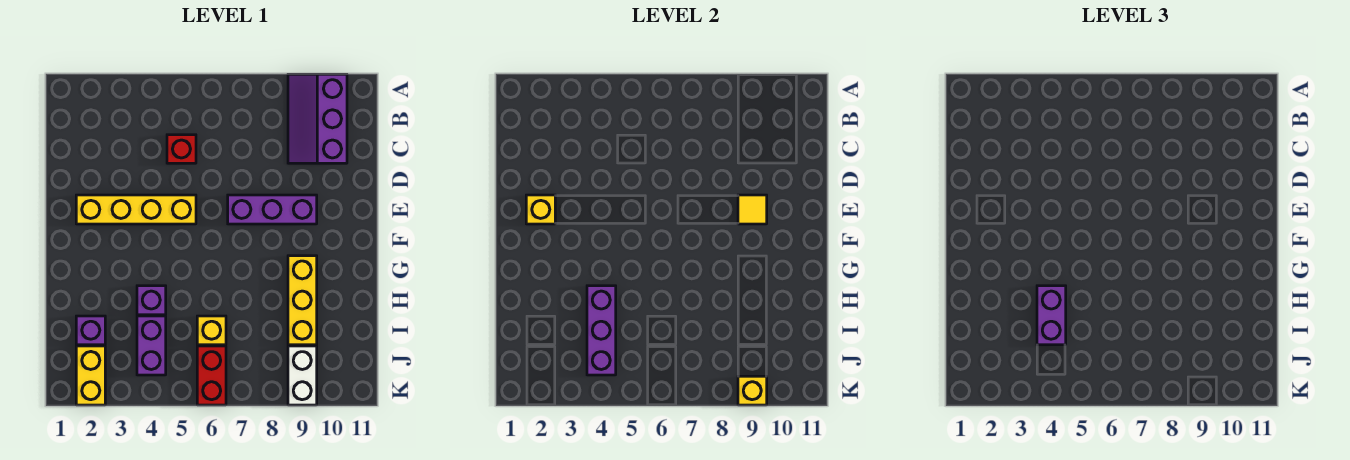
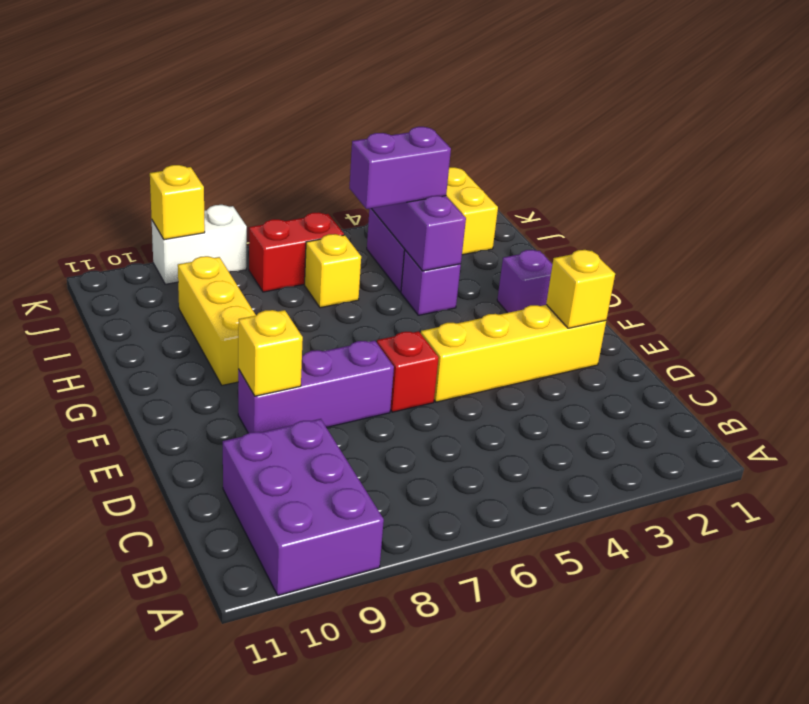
purple 2x3 slope [288,74,347,163] -> purple 2x3 brick [223,419,384,595]
red 1x1 brick [167,135,196,163] -> red 1x1 brick moved to [377,331,439,412]
yellow 1x1 tile [738,195,767,224] -> yellow 1x1 brick [238,310,303,396]
purple 1x2 brick [1037,286,1066,345] -> purple 1x2 brick turned to [350,127,451,209]
purple 1x1 brick [76,316,105,345] -> purple 1x1 brick moved to [497,250,552,313]
red 1x2 brick [197,346,226,405] -> red 1x2 brick turned to [249,212,344,292]
white 1x2 brick [288,346,317,405] -> white 1x2 brick turned to [152,205,247,284]

